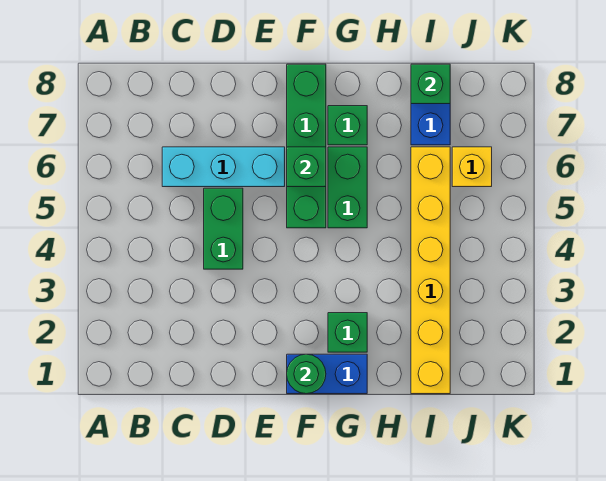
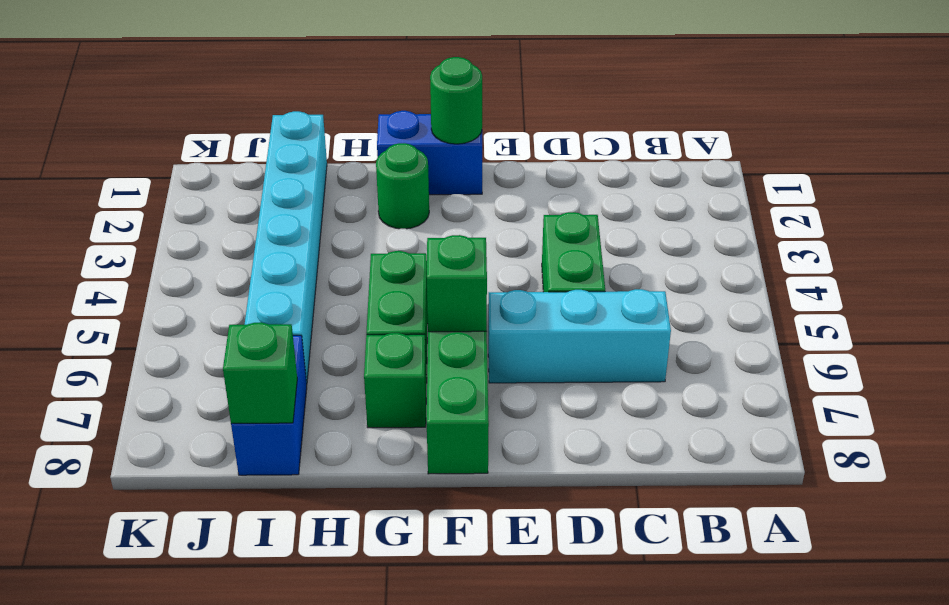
green 1x1 brick [328,313,367,352] -> green 1x1 round brick [376,143,429,229]
yellow 1x6 brick [411,147,450,394] -> cyan 1x6 brick [244,111,327,383]
yellow 1x1 brick [452,147,492,187] -> none

